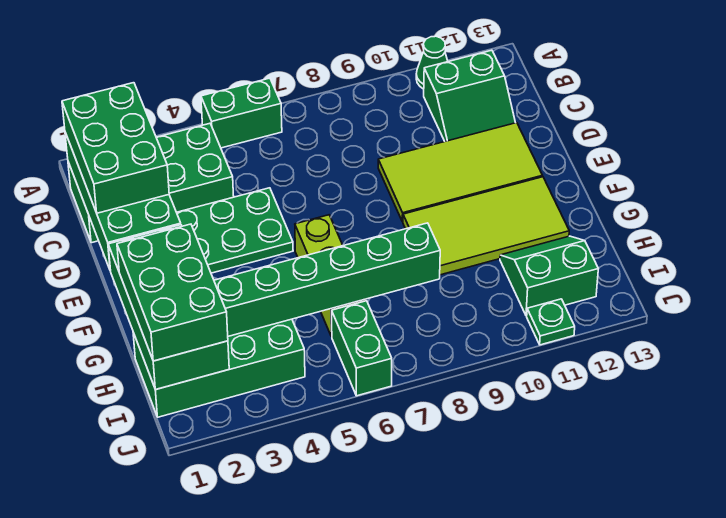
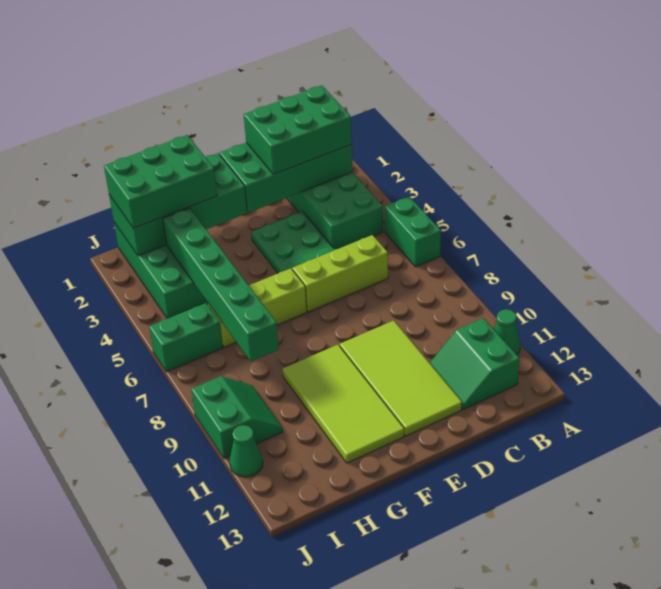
none -> lime 1x3 brick [292,235,388,312]
green 2x2 slope [500,236,598,316] -> green 2x2 slope moved to [191,376,283,458]
green 1x1 plate [527,299,575,345] -> green 1x1 cone [230,425,263,477]

